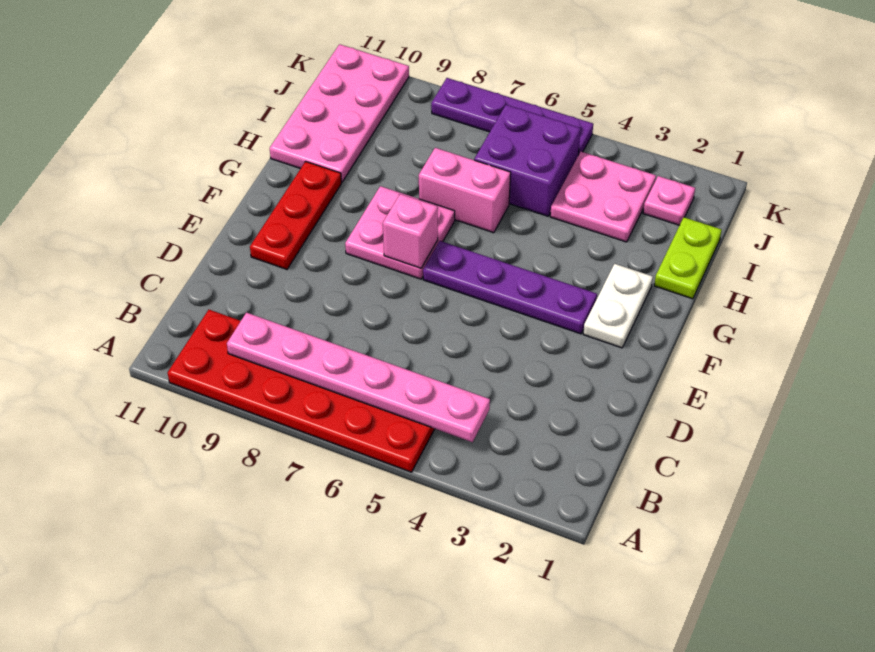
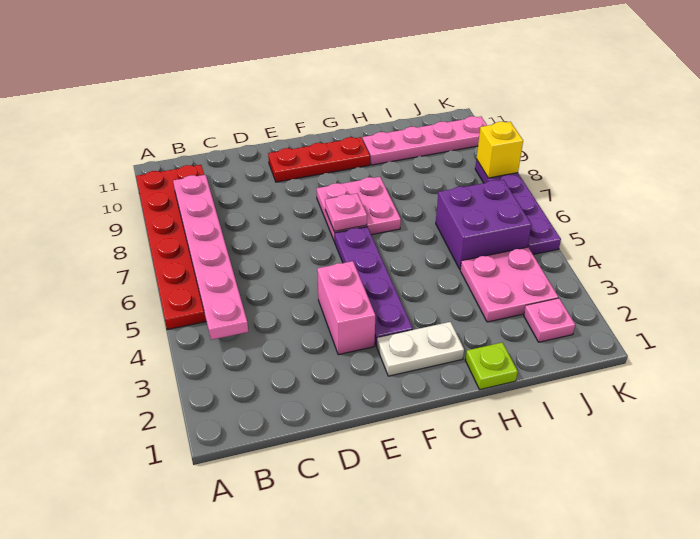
pink 1x1 brick [383,194,438,268] -> pink 1x1 plate [325,194,367,231]
lime 1x2 plate [654,217,722,299] -> lime 1x1 plate [465,342,518,390]
pink 1x2 brick [419,148,511,233] -> pink 1x2 brick moved to [317,261,375,355]
pink 2x4 plate [270,44,409,182] -> pink 1x4 plate [363,116,487,165]
none -> yellow 1x1 brick [477,122,523,178]

